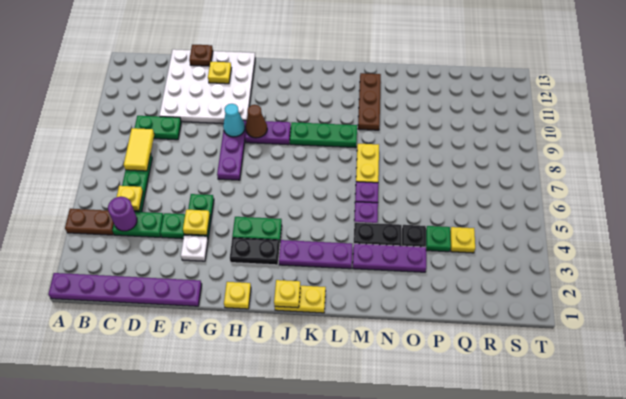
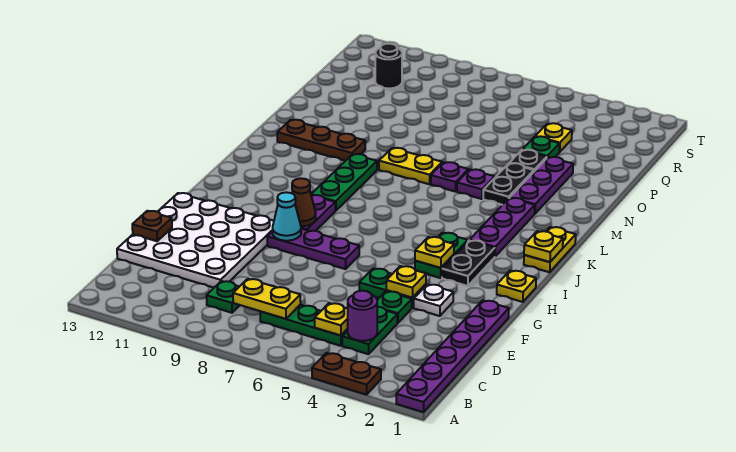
brown 1x2 plate [65,209,114,235] -> brown 1x2 plate turned to [312,353,381,395]
yellow 1x2 tile [124,128,154,171] -> yellow 1x2 plate [233,279,301,319]
green 1x2 plate [135,116,181,140] -> green 1x1 plate [206,281,240,313]
yellow 1x1 plate [208,62,231,84] -> yellow 1x1 plate moved to [415,237,454,268]
none -> black 1x1 round brick [375,44,402,88]

